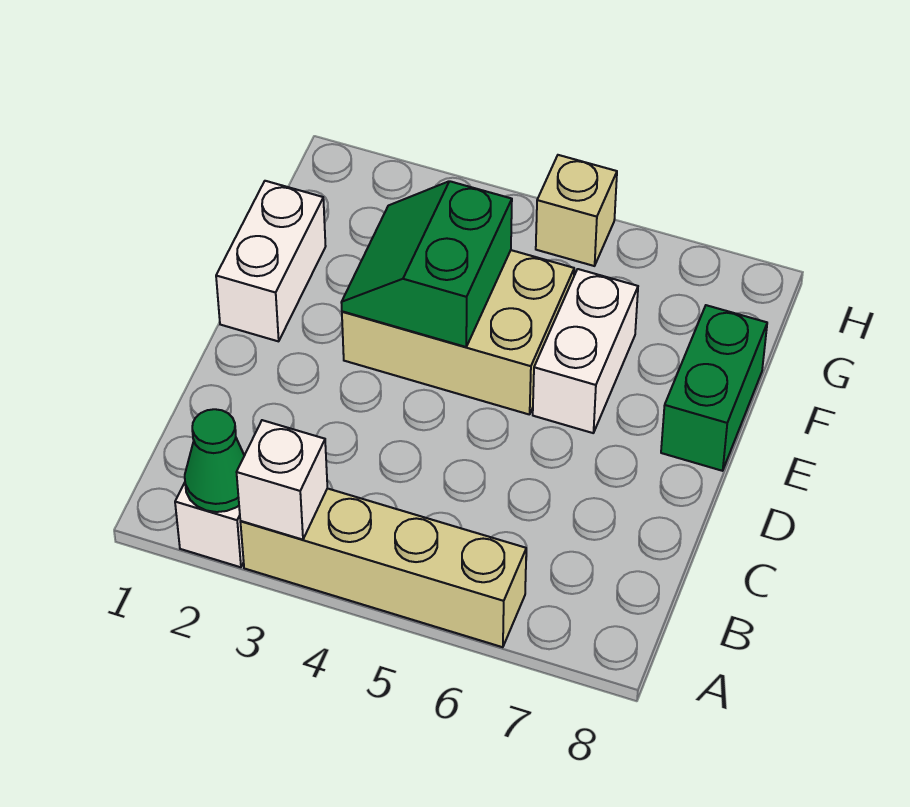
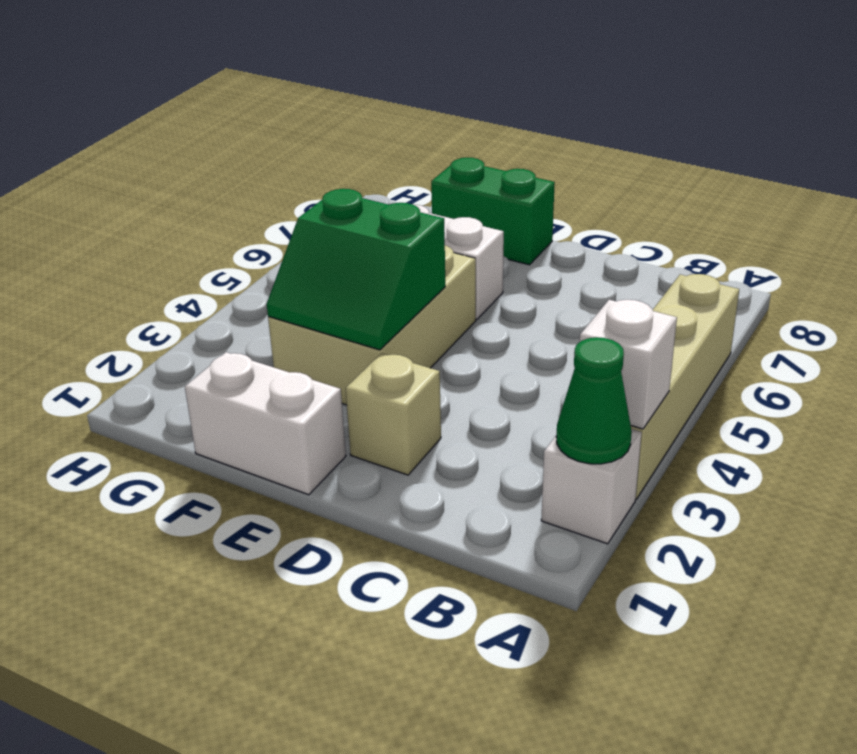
tan 1x1 brick [536,155,617,266] -> tan 1x1 brick moved to [346,353,441,475]

